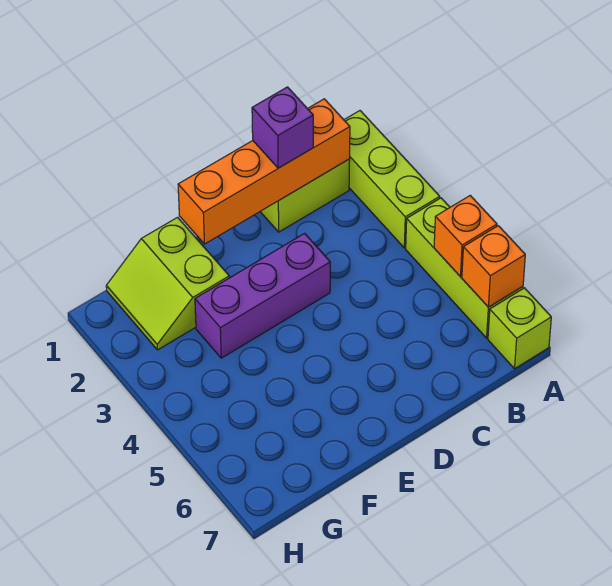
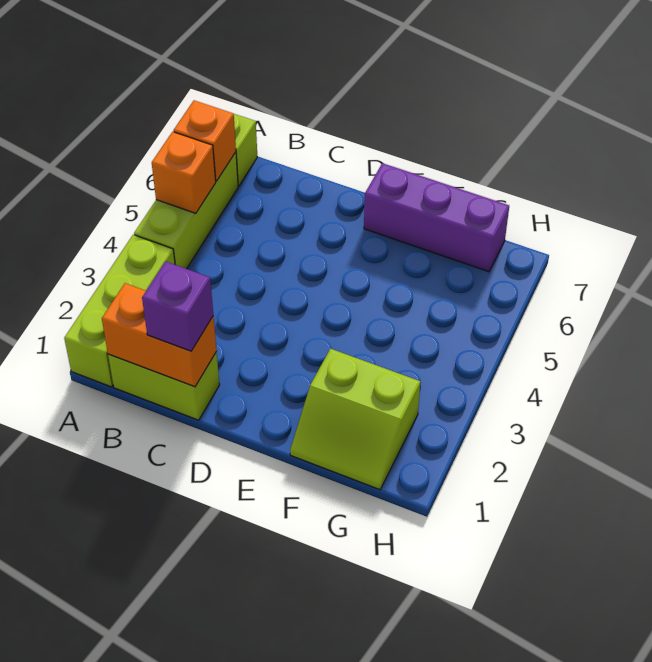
orange 1x4 brick [178,99,350,244] -> orange 1x2 brick [102,283,217,387]
purple 1x3 brick [195,233,330,358] -> purple 1x3 brick moved to [364,163,509,272]
lime 2x2 slope [106,217,229,350] -> lime 2x2 slope turned to [290,349,420,490]

